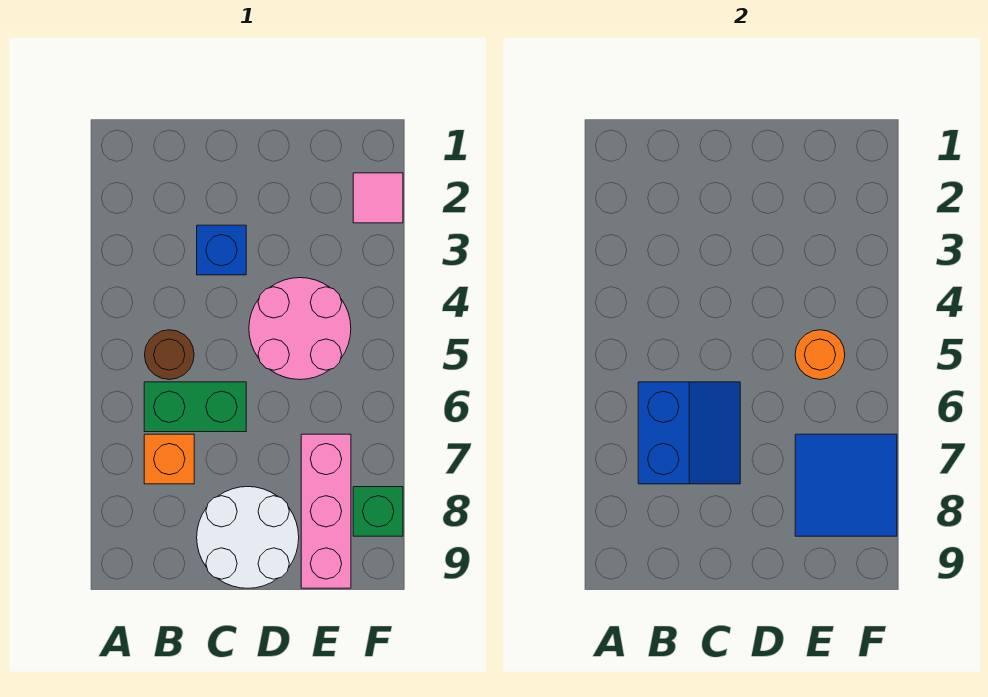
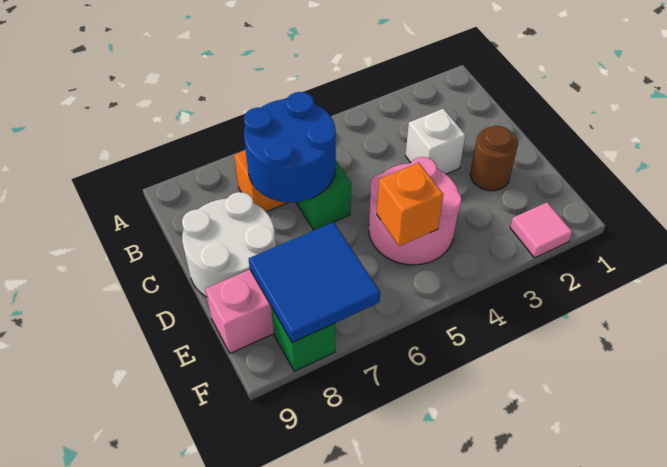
brown 1x1 round brick [145,330,194,380] -> brown 1x1 round brick moved to [470,126,518,191]
blue 2x2 slope [638,382,740,484] -> blue 2x2 round brick [244,92,336,202]
blue 1x1 brick [197,225,246,275] -> white 1x1 brick [406,109,465,174]
orange 1x1 round brick [795,330,845,379] -> orange 1x1 brick [377,163,443,246]

